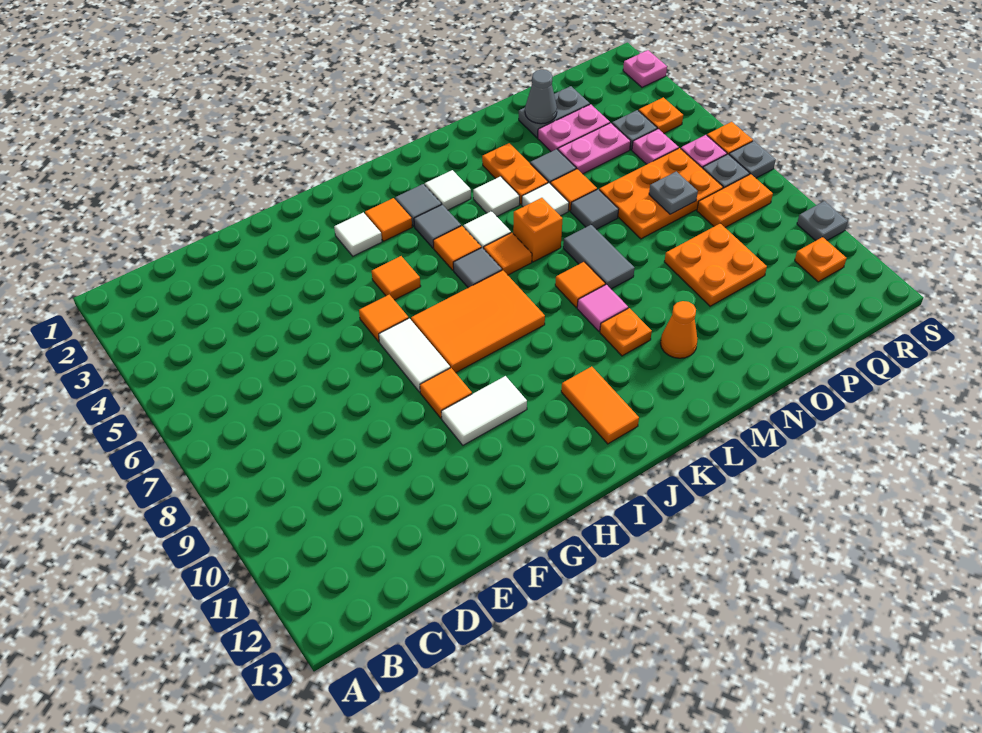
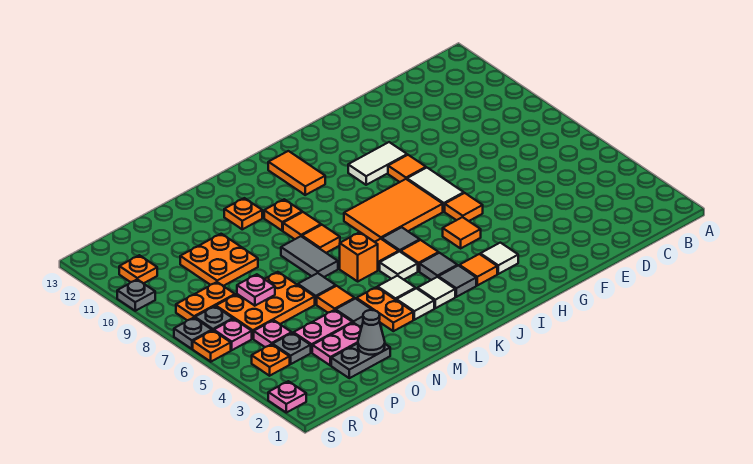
pink 1x1 tile [577,284,628,331] -> orange 1x1 tile [283,212,321,239]
white 1x1 tile [522,183,569,216] -> white 1x1 tile moved to [396,288,434,320]
orange 1x1 cone [660,301,698,358] -> orange 1x1 plate [224,198,262,229]
grey 1x1 plate [649,171,698,214] -> pink 1x1 plate [237,274,275,306]

